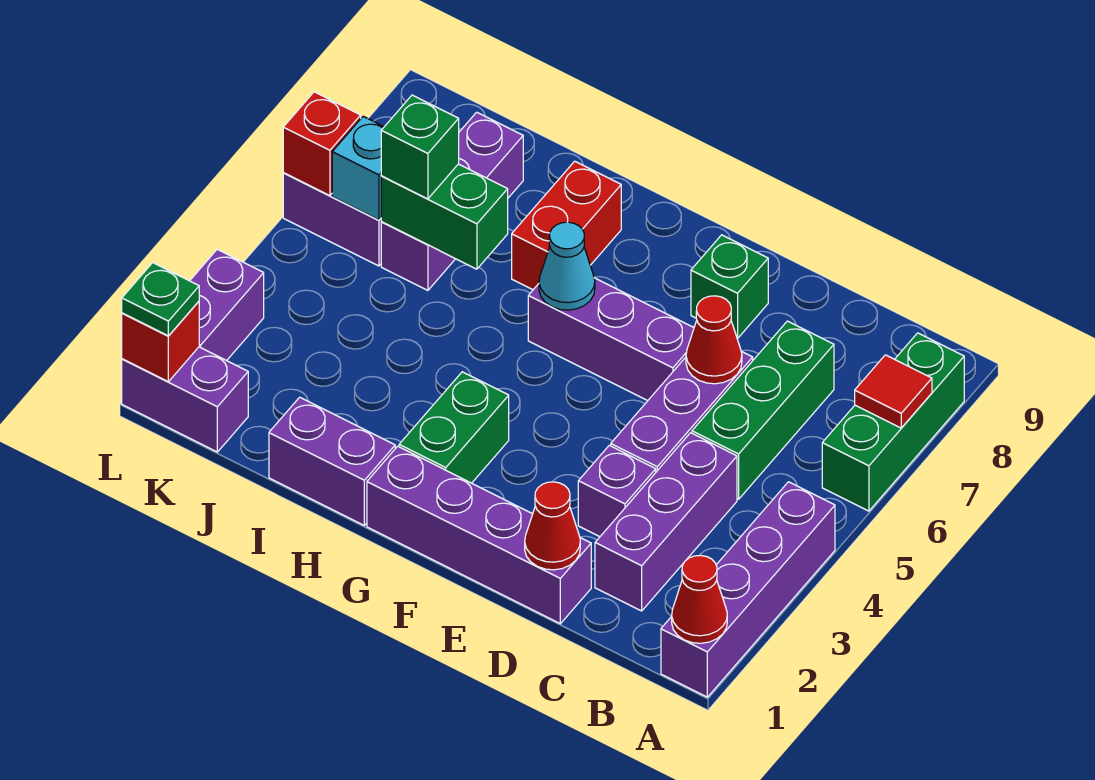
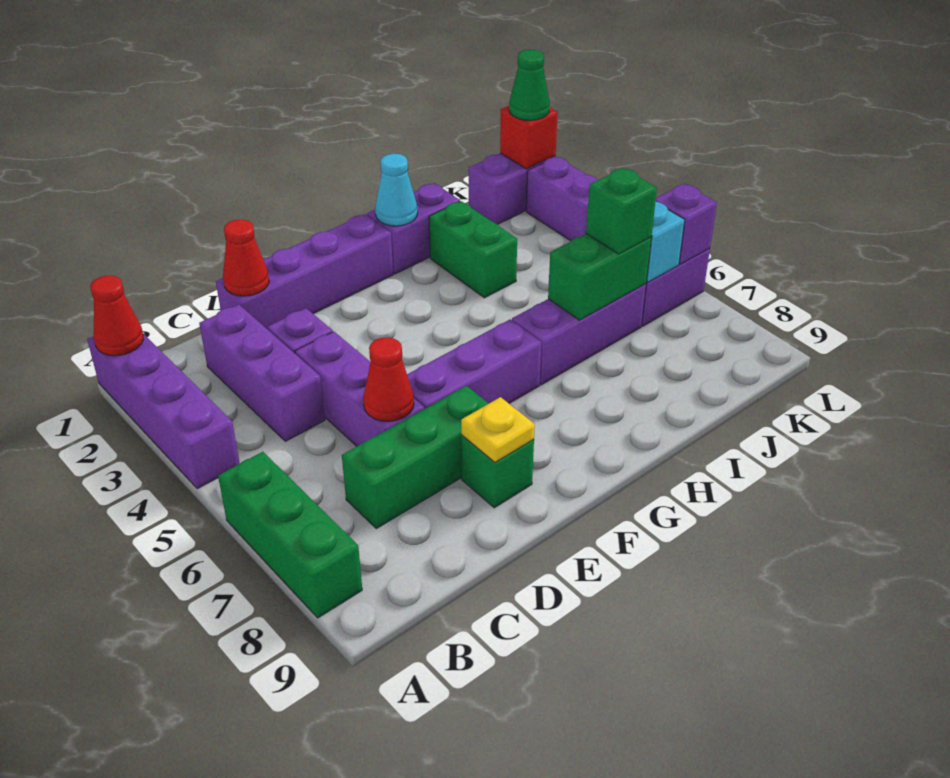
red 1x1 tile [855,355,932,428] -> none
green 1x3 brick [692,321,834,499] -> green 1x3 brick turned to [342,386,489,529]
none -> yellow 1x1 plate [461,397,535,462]
green 1x2 brick [399,372,509,483] -> green 1x2 brick moved to [429,201,517,298]
cyan 1x1 cone [539,222,595,310] -> cyan 1x1 cone moved to [375,154,418,226]
red 1x2 brick [512,161,621,290] -> none
purple 1x3 brick [381,112,523,290] -> purple 1x3 brick turned to [512,284,646,385]
green 1x1 plate [122,263,199,336] -> green 1x1 cone [509,50,550,120]
red 1x1 brick [283,92,361,196] -> purple 1x1 brick [656,184,717,264]

